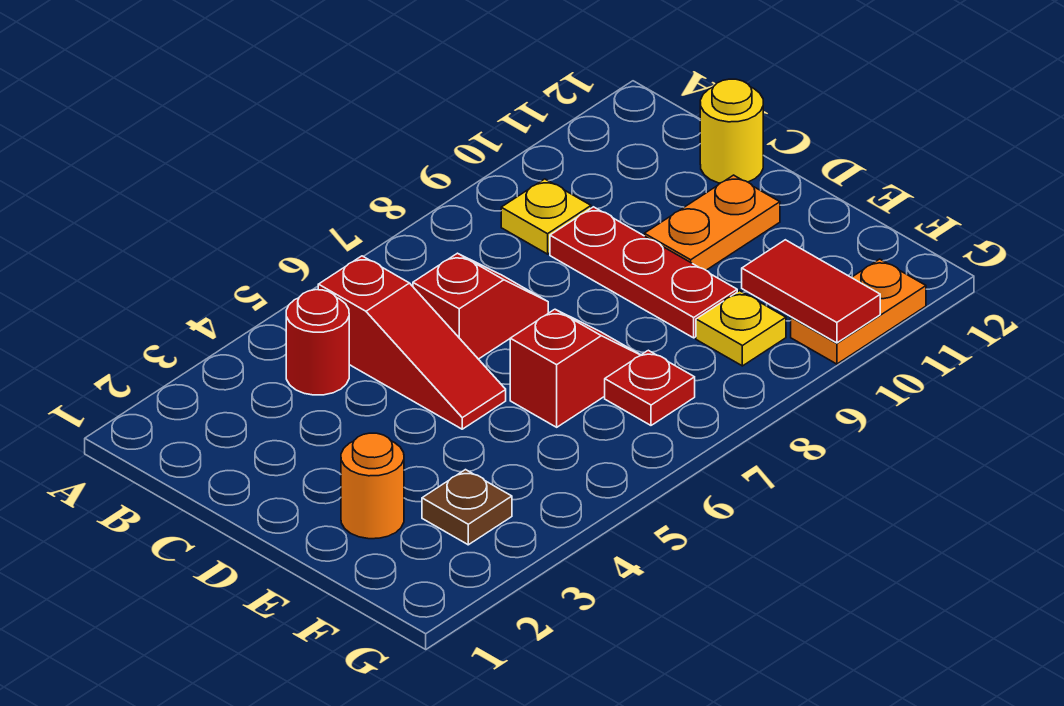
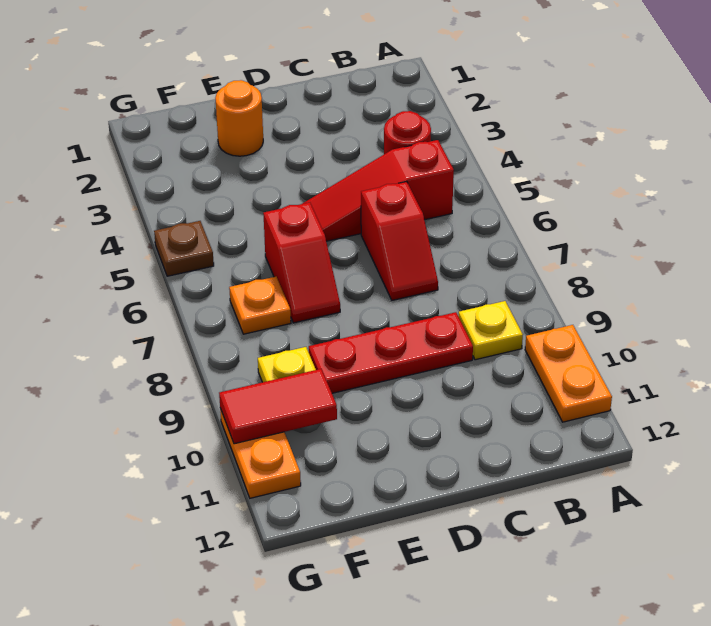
yellow 1x1 round brick [700,79,763,183] -> none
orange 1x2 plate [644,175,780,270] -> orange 1x2 plate moved to [525,325,612,422]
brown 1x1 plate [422,470,512,545] -> brown 1x1 plate moved to [154,221,214,276]
red 1x1 plate [605,350,695,425] -> orange 1x1 plate [229,277,291,334]

